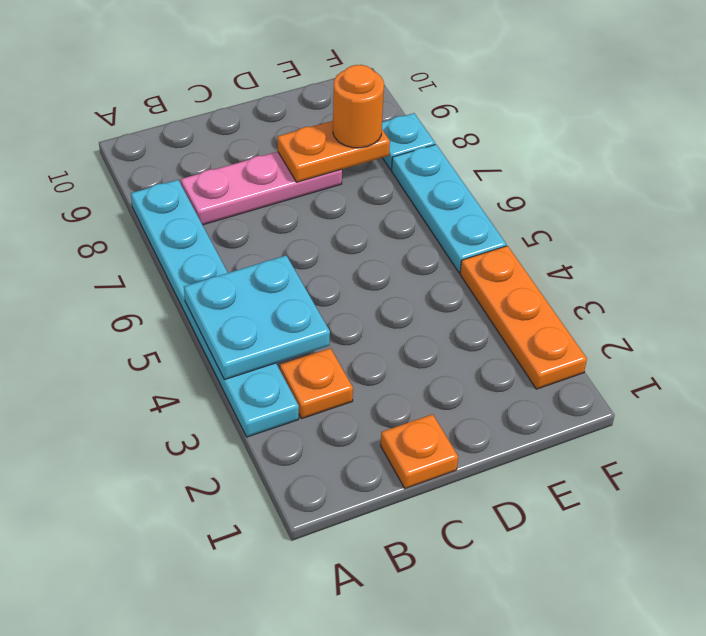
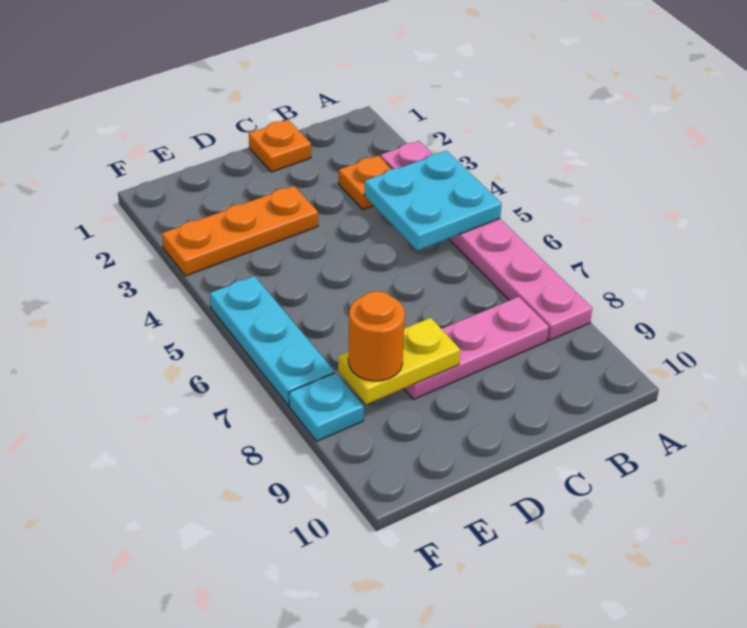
cyan 1x6 plate [131,180,299,437] -> pink 1x6 plate [380,141,592,341]
orange 1x2 plate [277,121,390,182] -> yellow 1x2 plate [338,318,460,404]
orange 1x3 plate [460,246,587,389] -> orange 1x3 plate turned to [162,186,318,276]

